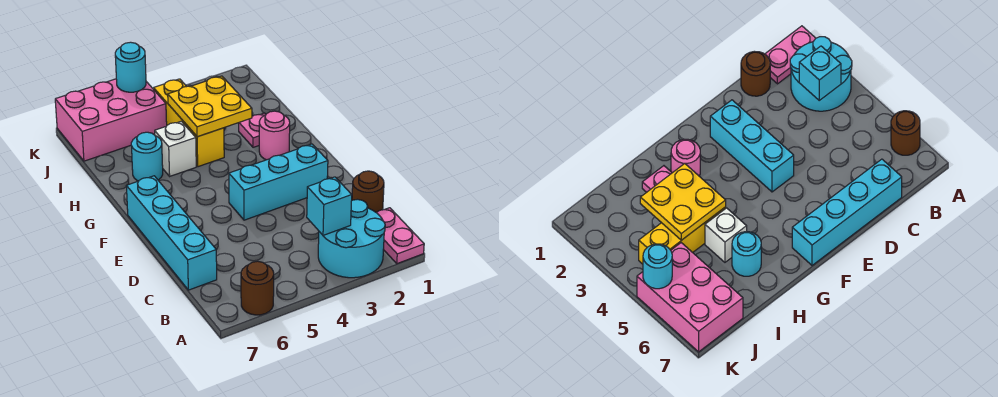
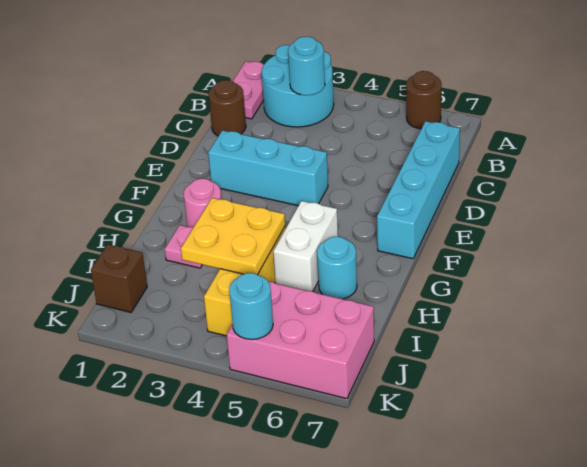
cyan 1x1 brick [307,177,352,235] -> cyan 1x1 round brick [288,37,325,95]
white 1x1 brick [155,121,196,176] -> white 1x2 brick [273,201,338,291]
none -> brown 1x1 brick [91,244,147,312]

